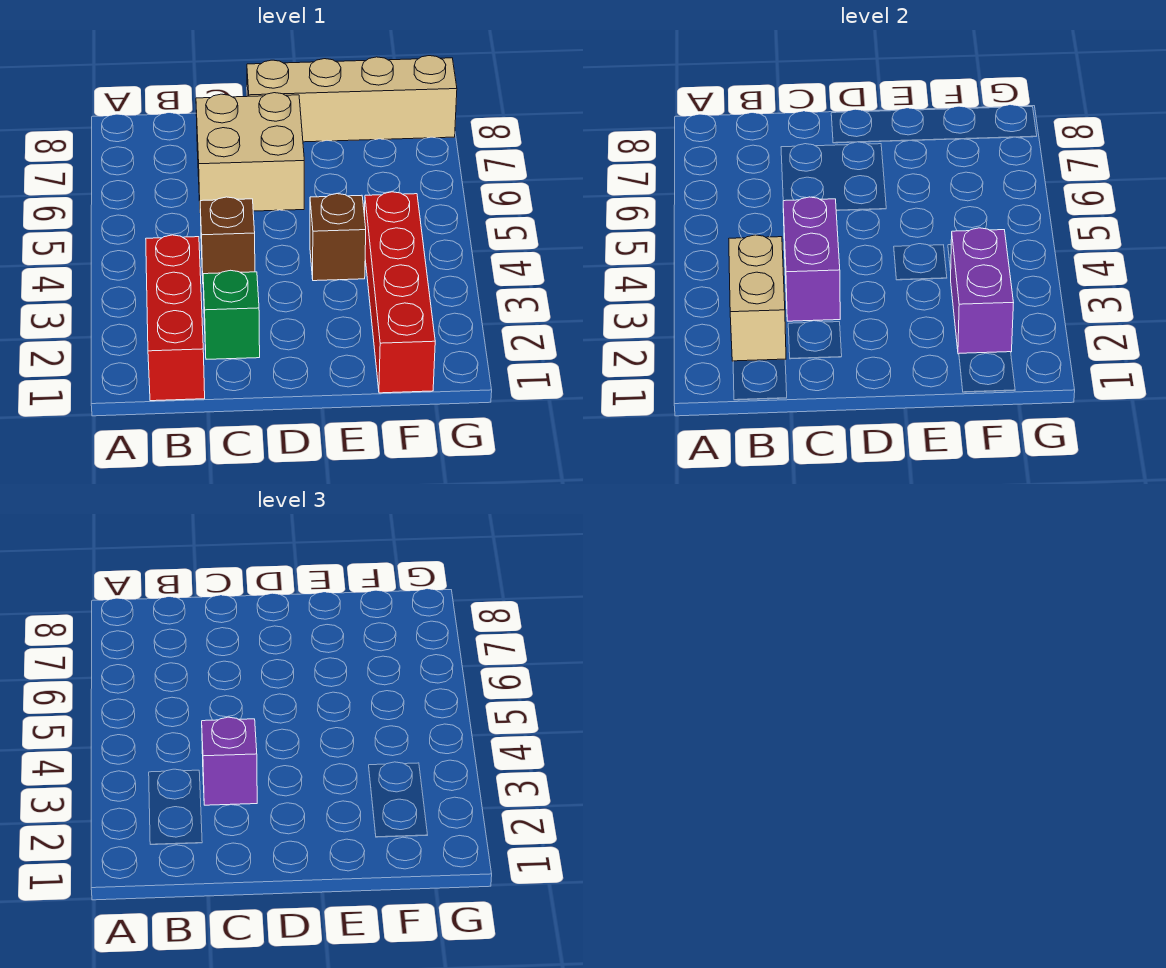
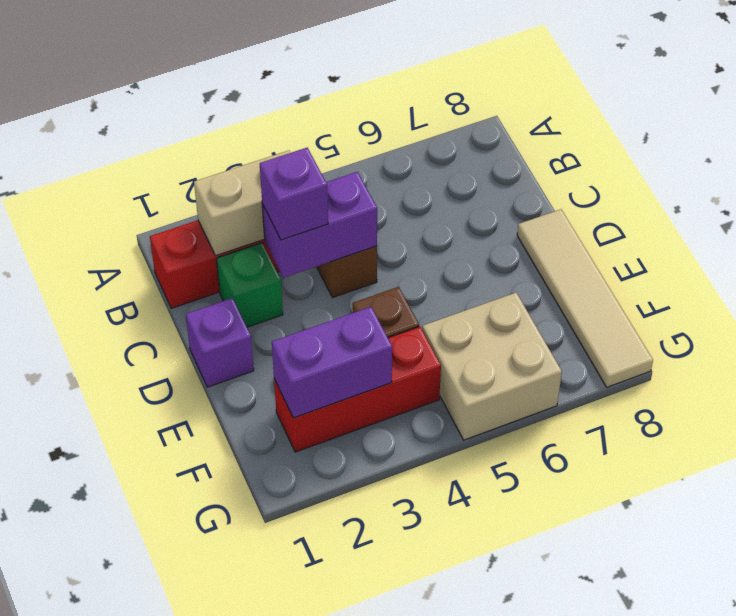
tan 2x2 brick [196,93,304,211] -> tan 2x2 brick moved to [422,293,562,440]
none -> purple 1x1 brick [186,298,254,387]
tan 1x4 brick [247,56,457,142] -> tan 1x4 tile [517,209,653,387]
red 1x4 brick [365,192,435,393] -> red 1x3 brick [274,327,441,452]

